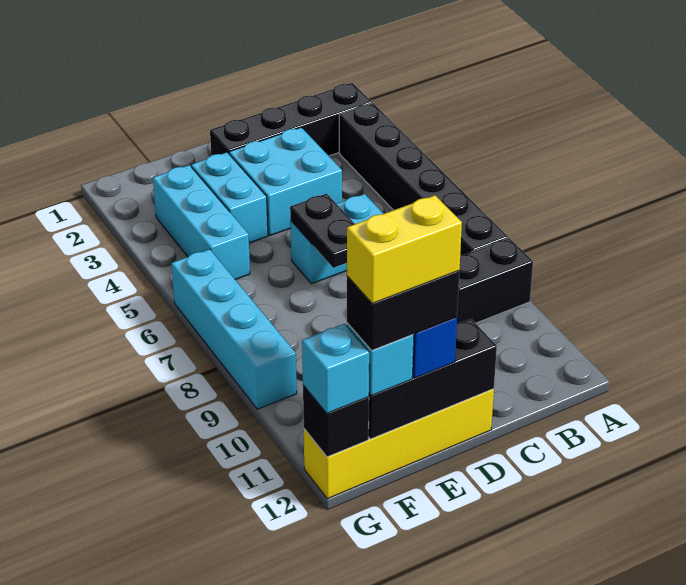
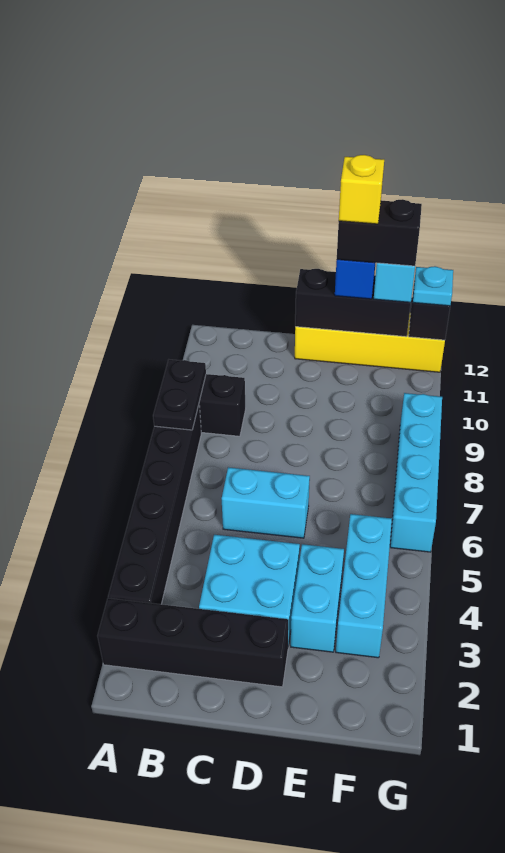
black 1x2 plate [290,194,355,268] -> black 1x2 plate moved to [153,360,206,430]
yellow 1x2 brick [347,195,462,304] -> yellow 1x1 brick [339,155,384,224]
cyan 1x1 brick [302,324,369,413] -> cyan 1x1 plate [413,266,453,306]

